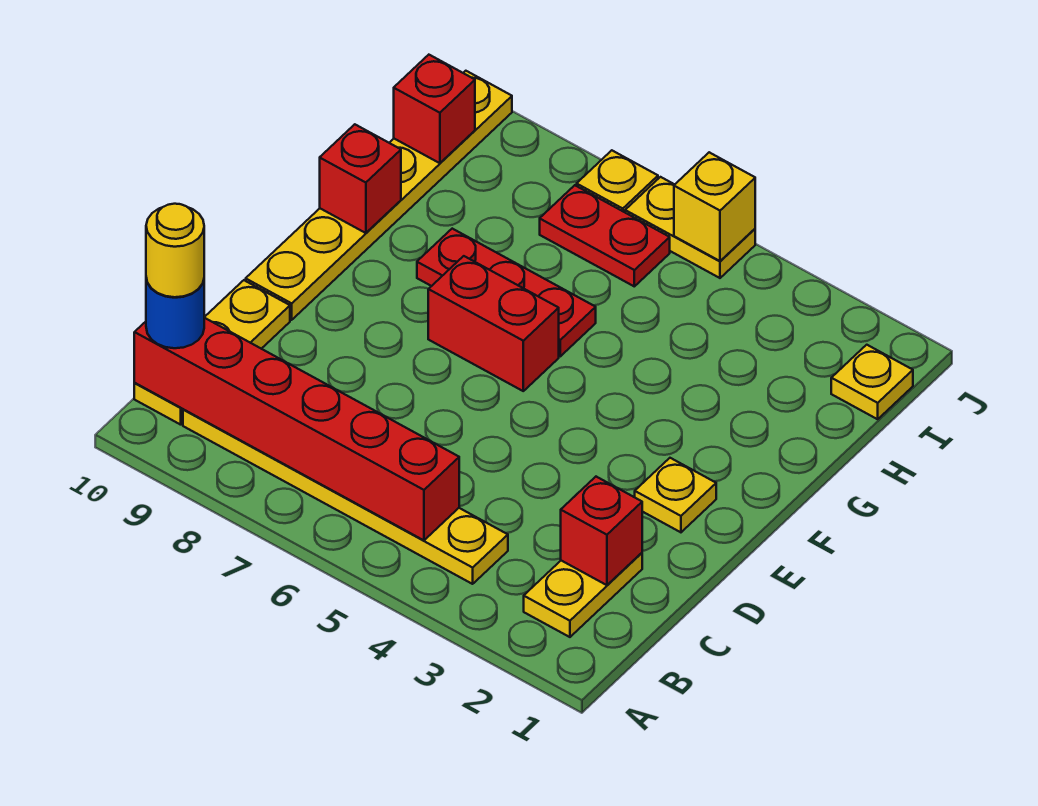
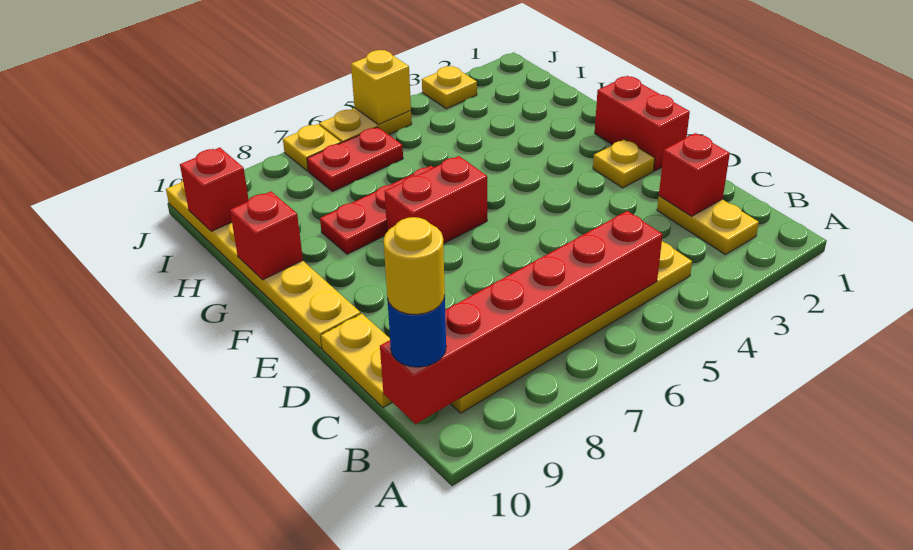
yellow 1x3 plate [134,280,290,425] -> yellow 1x2 plate [321,314,392,408]
none -> red 1x2 brick [595,76,690,171]
yellow 1x1 plate [831,345,913,419] -> yellow 1x1 plate moved to [422,66,477,109]

